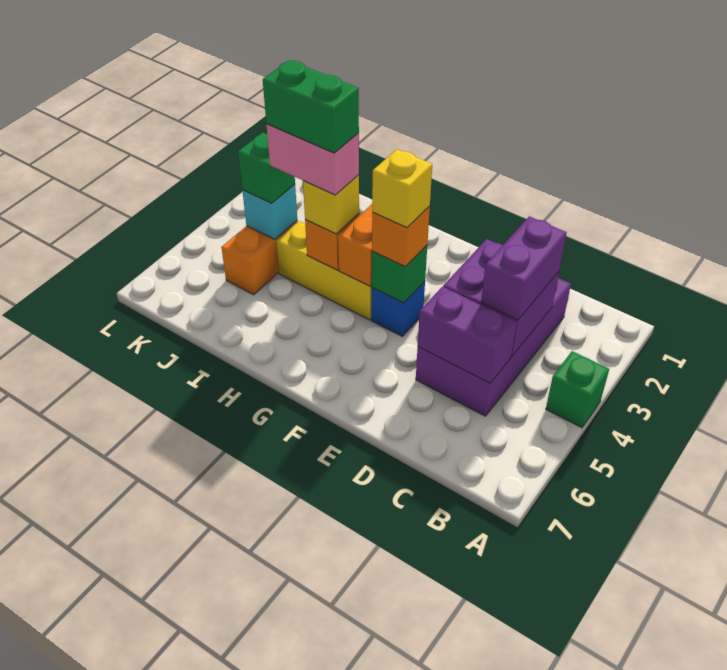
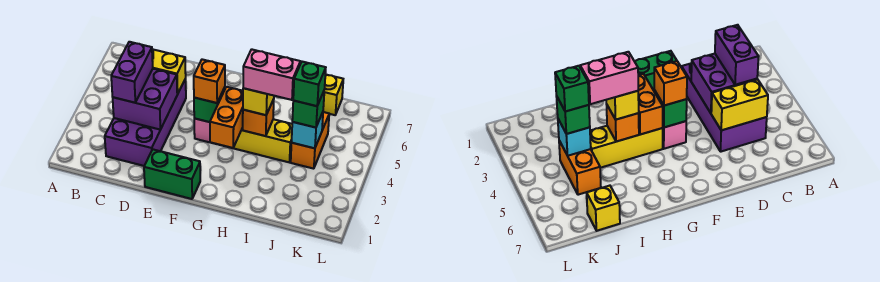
green 1x1 brick [546,351,609,428] -> green 1x1 brick moved to [293,62,326,106]
purple 1x2 brick [418,287,517,383] -> yellow 1x2 brick [152,49,186,94]
blue 1x1 brick [371,281,425,336] -> pink 1x1 brick [194,118,215,144]
yellow 1x1 brick [372,149,432,228] -> yellow 1x1 brick moved to [323,74,343,115]
green 1x2 brick [263,60,359,153] -> green 1x2 brick moved to [144,149,200,199]

